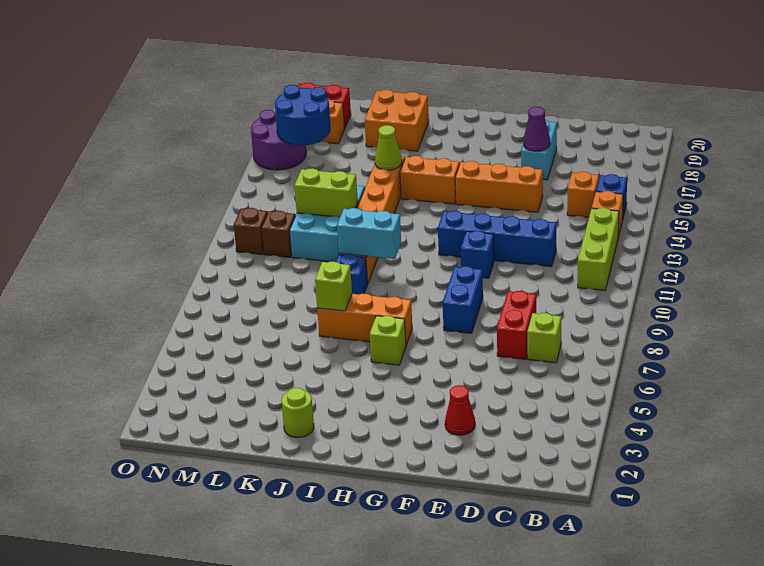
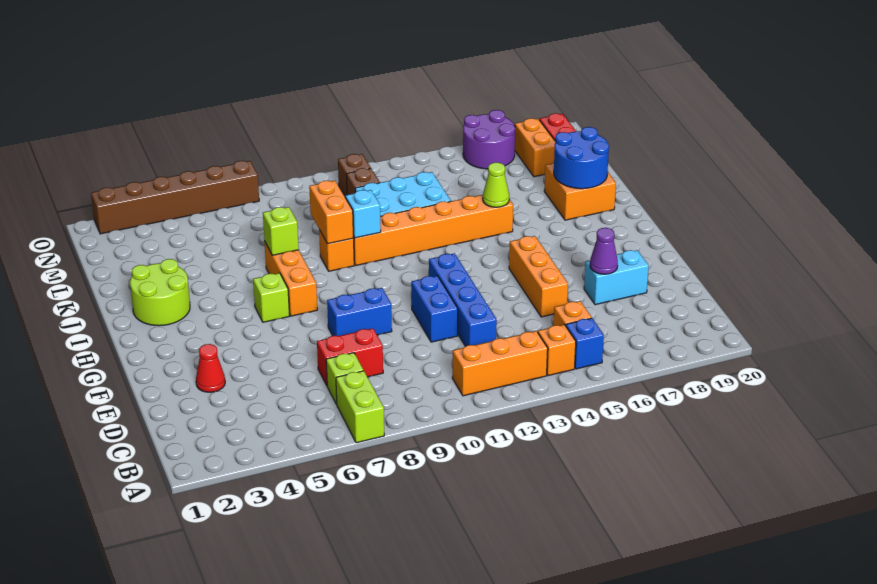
lime 1x3 brick [578,208,619,291] -> orange 1x3 brick [452,331,548,396]
blue 1x1 brick [461,231,494,278] -> blue 1x2 brick [411,276,458,342]
orange 1x2 brick [400,156,459,204] -> orange 1x2 brick moved to [309,181,354,244]
cyan 1x2 brick [337,208,401,259] -> cyan 1x1 brick [345,190,381,238]
lime 1x1 round brick [281,388,314,437] -> lime 2x2 round brick [130,259,190,326]
blue 1x1 brick [336,254,368,294] -> orange 1x1 brick [319,230,354,271]
lime 1x2 brick [294,168,358,217] -> lime 1x2 brick moved to [336,371,384,443]
blue 2x2 round brick [275,85,331,145] -> blue 2x2 round brick moved to [554,127,609,189]
none -> brown 1x6 brick [91,161,259,234]

